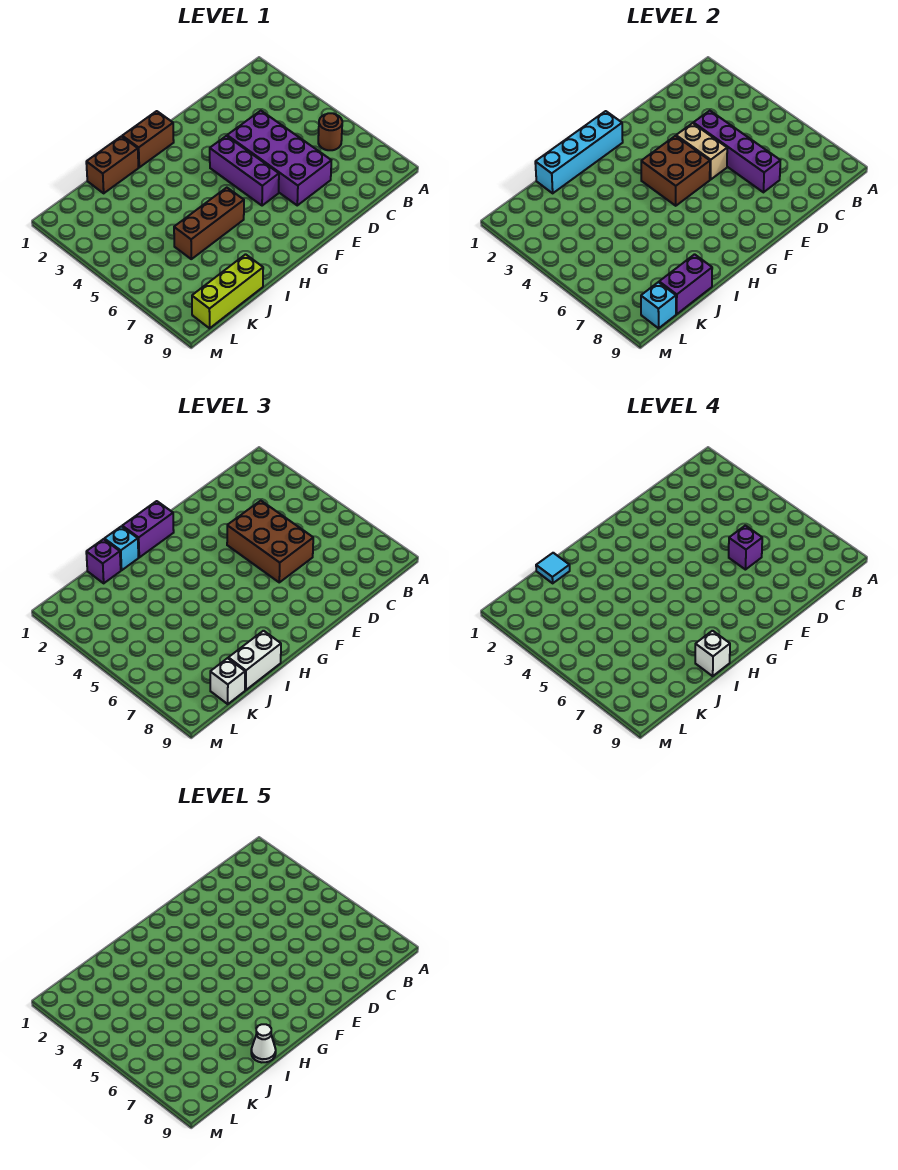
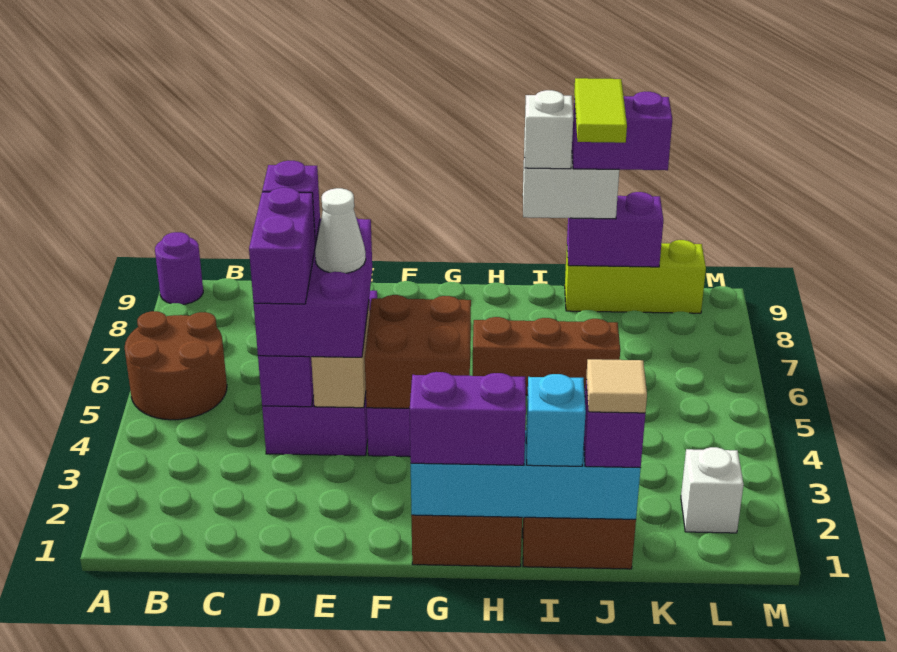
none -> purple 1x1 round brick [155,232,203,304]
brown 1x1 round brick [318,113,342,150] -> brown 2x2 round brick [125,311,227,420]
brown 2x3 brick [227,501,313,582] -> purple 2x3 brick [254,217,372,357]
none -> purple 1x2 brick [249,188,315,304]
white 1x1 cone [251,1024,276,1062] -> white 1x1 cone moved to [315,188,366,273]
cyan 1x1 tile [536,553,570,583] -> tan 1x1 tile [586,359,647,413]
none -> lime 1x2 tile [574,78,627,143]
none -> purple 1x2 brick [572,92,672,170]
white 1x1 brick [210,658,245,704] -> white 1x1 brick moved to [681,447,744,533]
cyan 1x1 brick [641,282,676,328] -> none

